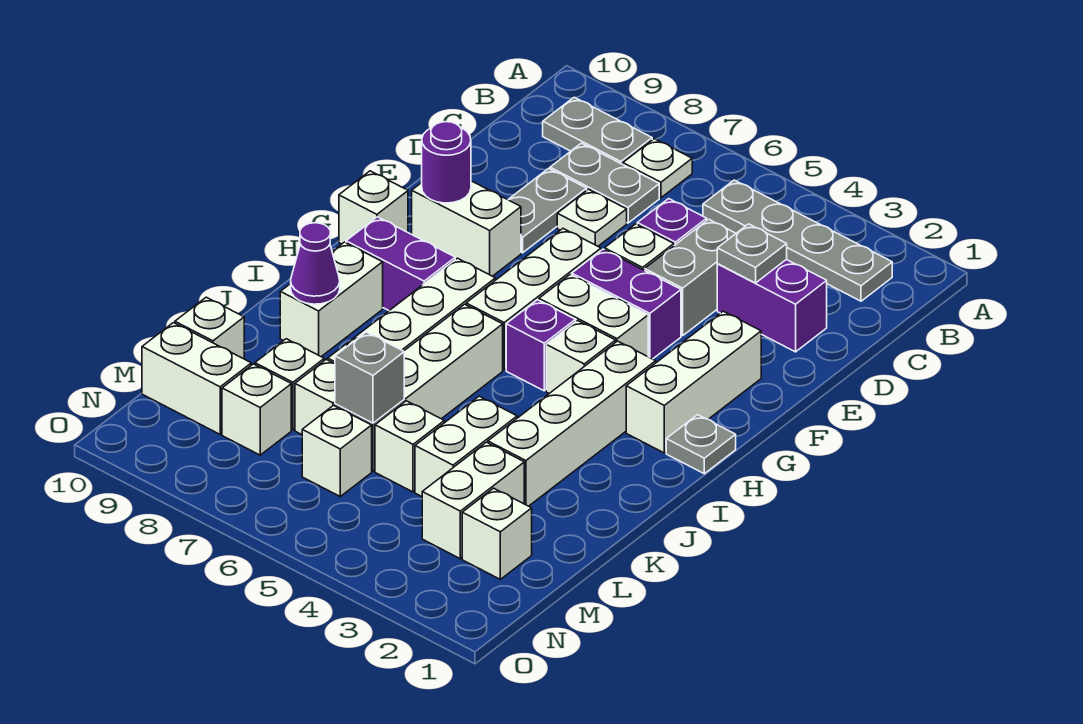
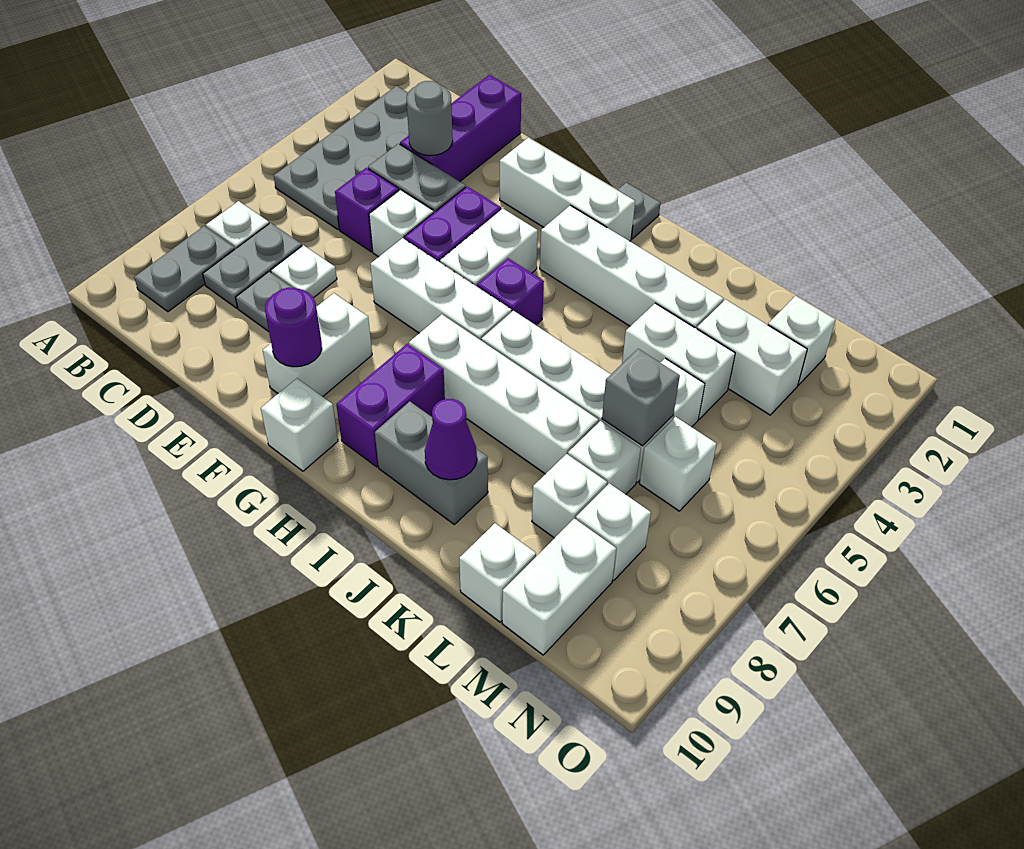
grey 1x4 plate [703,180,892,301] -> grey 2x4 plate [274,86,409,230]
purple 1x2 brick [717,259,827,352] -> purple 1x3 brick [400,75,521,181]
grey 1x1 plate [717,224,787,283] -> grey 1x1 round brick [406,81,453,156]
white 1x1 brick [546,321,616,393] -> none
white 1x2 brick [280,242,383,357] -> grey 1x2 brick [375,401,488,524]

